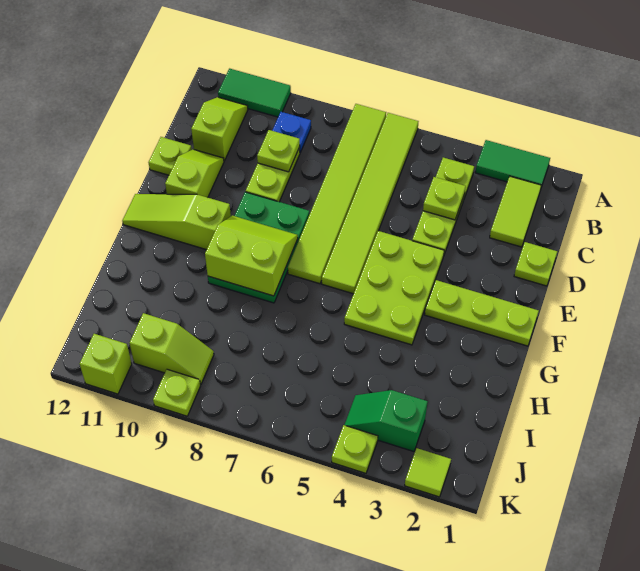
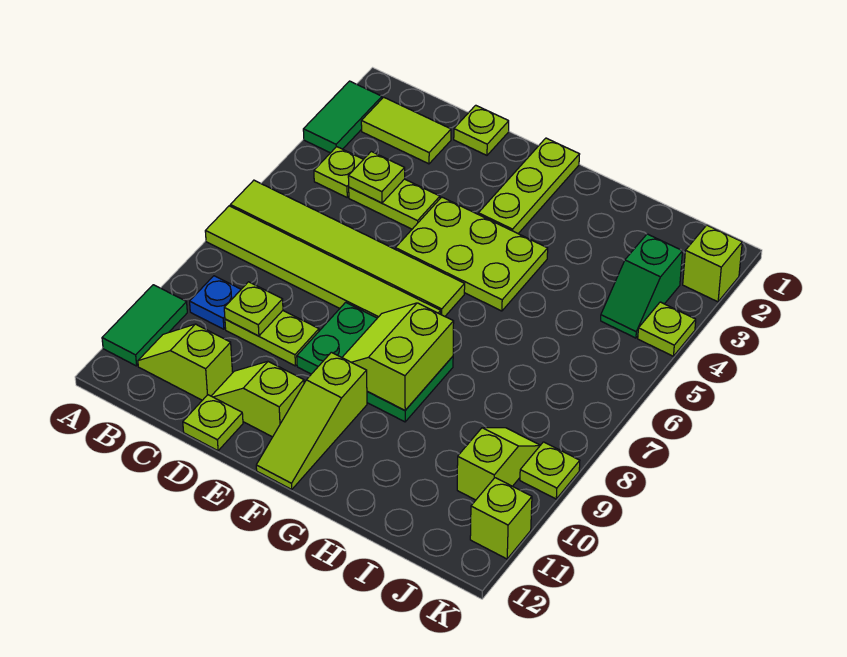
lime 1x1 tile [405,448,451,497] -> lime 1x1 brick [683,225,742,302]

